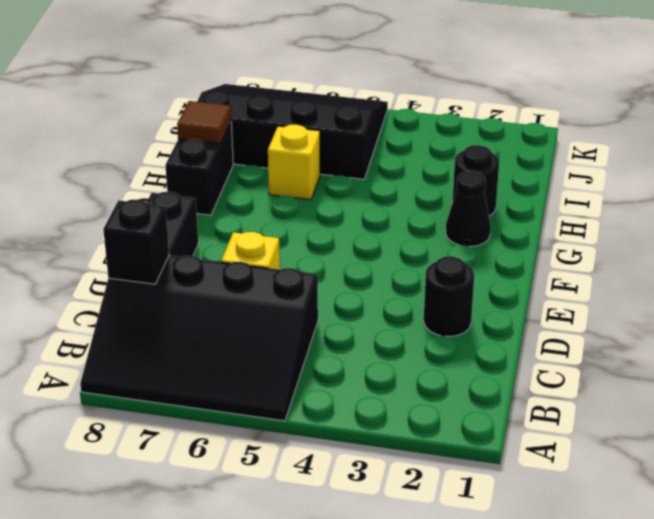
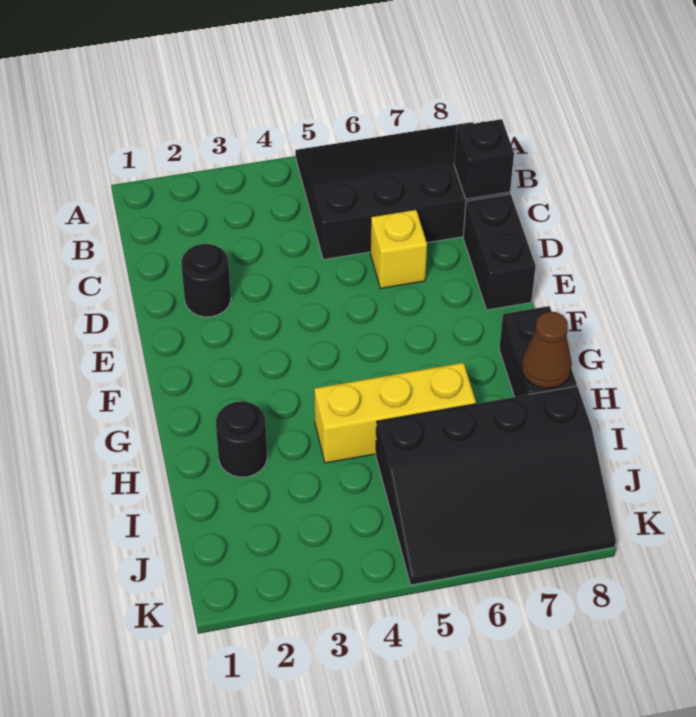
black 1x1 cone [446,171,491,247] -> none
yellow 1x1 brick [268,125,320,200] -> yellow 1x3 brick [314,363,476,463]
brown 1x1 tile [177,101,231,144] -> brown 1x1 cone [522,312,572,388]

